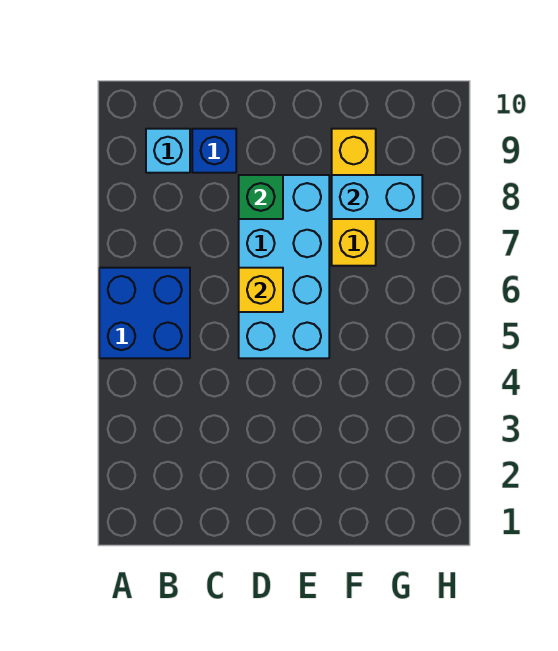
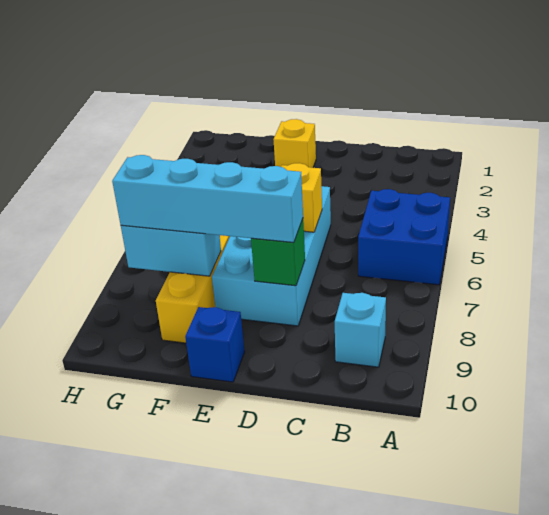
blue 1x1 brick [192,129,236,173] -> blue 1x1 brick moved to [185,307,245,382]
none -> cyan 1x4 brick [112,155,303,243]
none -> yellow 1x1 brick [273,119,316,168]

